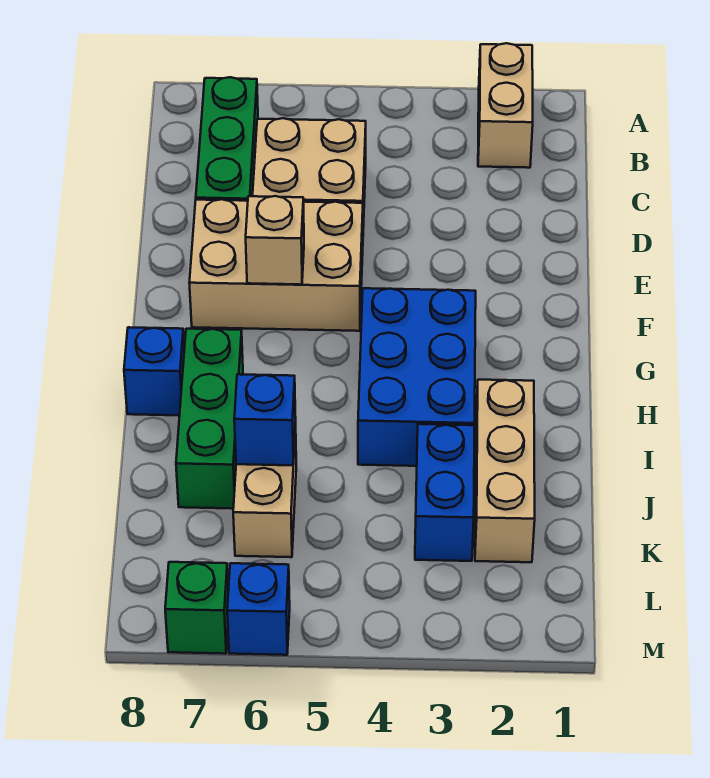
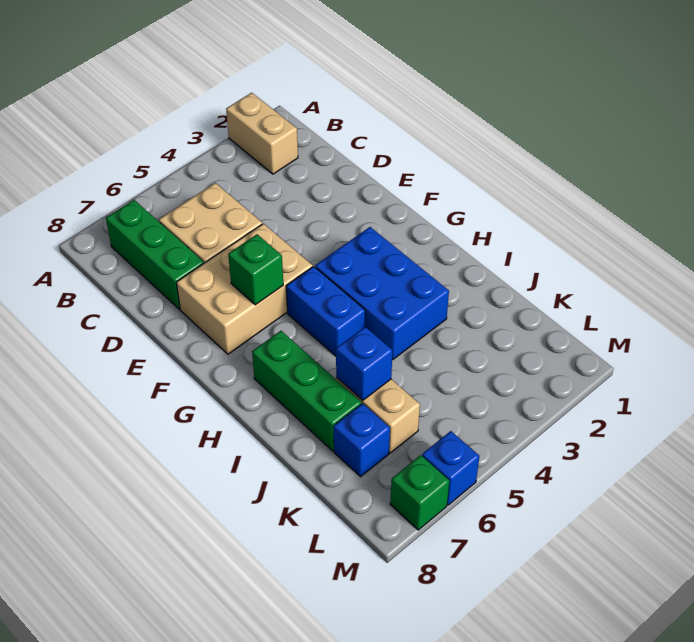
tan 1x1 brick [246,196,304,285] -> green 1x1 brick [228,234,283,305]
blue 1x1 brick [124,327,184,415] -> blue 1x1 brick moved to [334,403,390,477]
tan 1x3 brick [475,380,535,562] -> none
blue 1x2 brick [415,424,475,561] -> blue 1x2 brick moved to [286,266,365,356]

